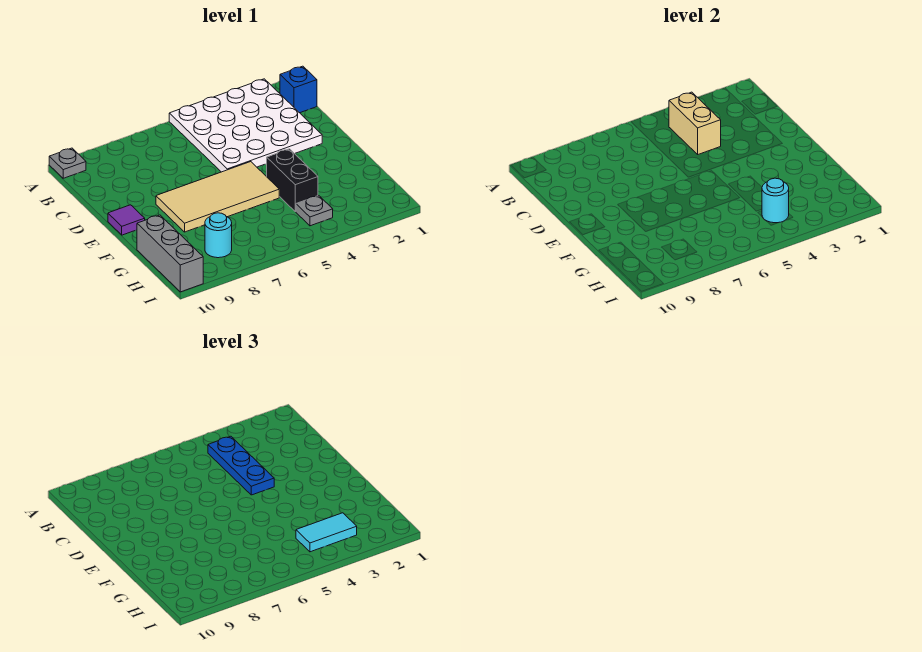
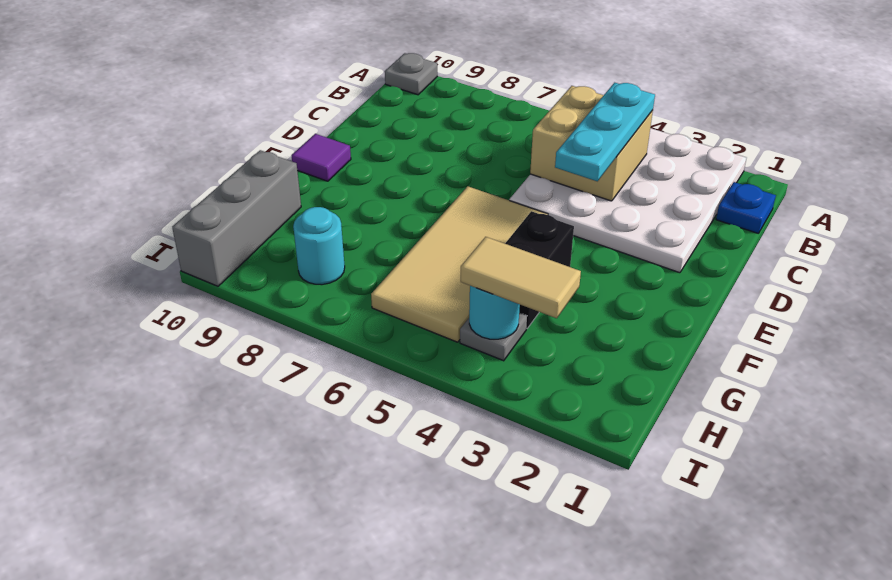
blue 1x1 brick [280,66,317,113] -> blue 1x1 plate [716,182,776,233]
tan 1x2 brick [669,92,721,154] -> tan 2x2 brick [530,86,653,201]
blue 1x3 plate [208,436,274,495] -> cyan 1x3 plate [555,83,655,181]
tan 2x4 tile [156,162,279,232] -> tan 2x4 tile turned to [371,186,548,342]
cyan 1x2 tile [296,513,357,552] -> tan 1x2 tile [461,237,581,318]

